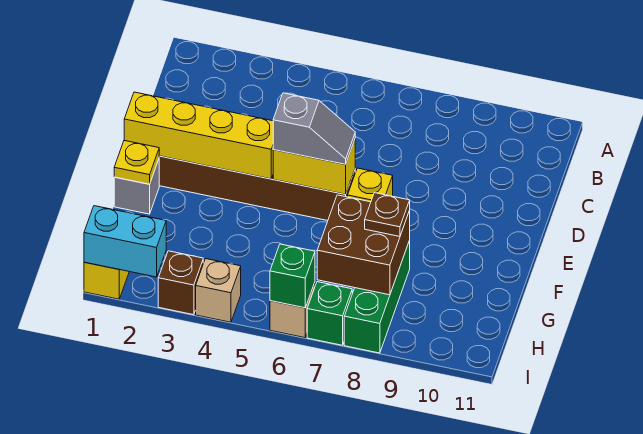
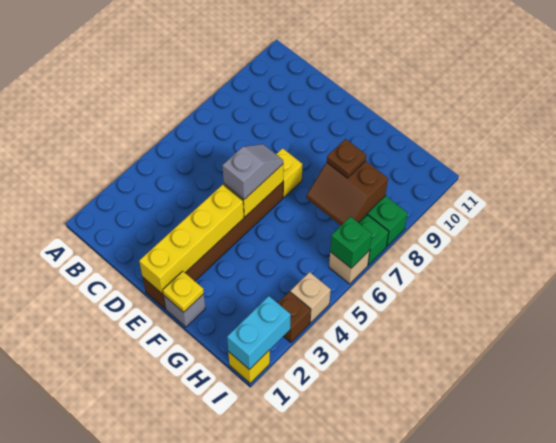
brown 2x2 brick [317,195,410,295] -> brown 2x2 slope [306,161,388,225]

